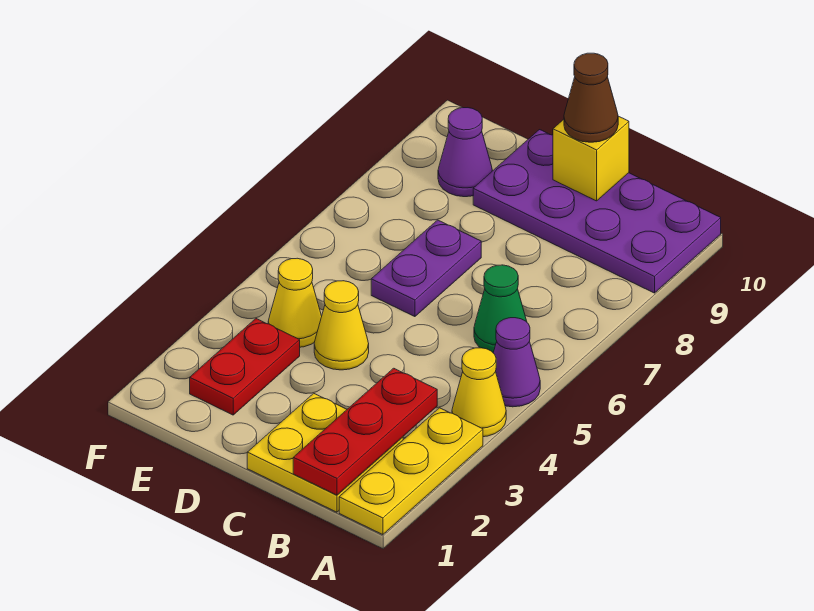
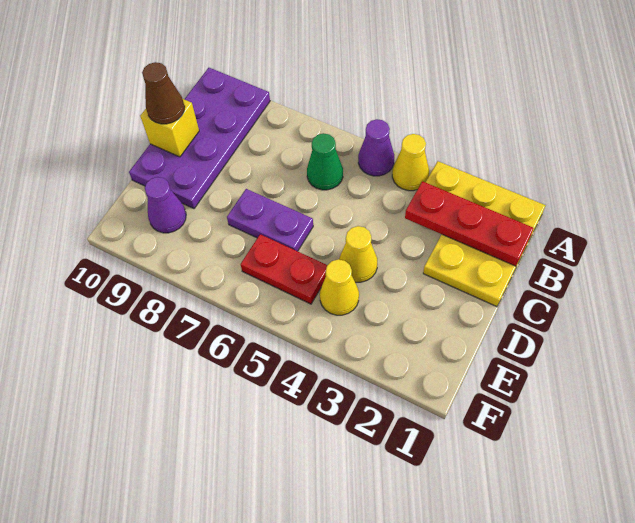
red 1x2 plate [190,319,300,415] -> red 1x2 plate moved to [241,234,327,304]

